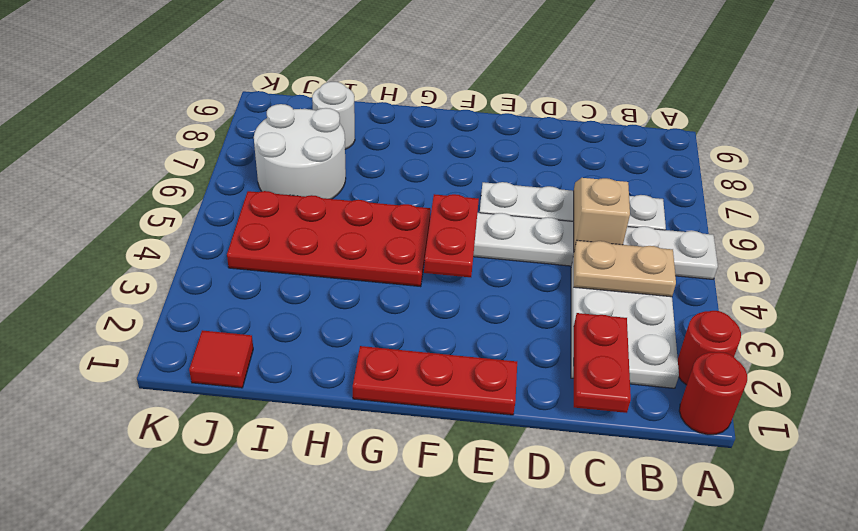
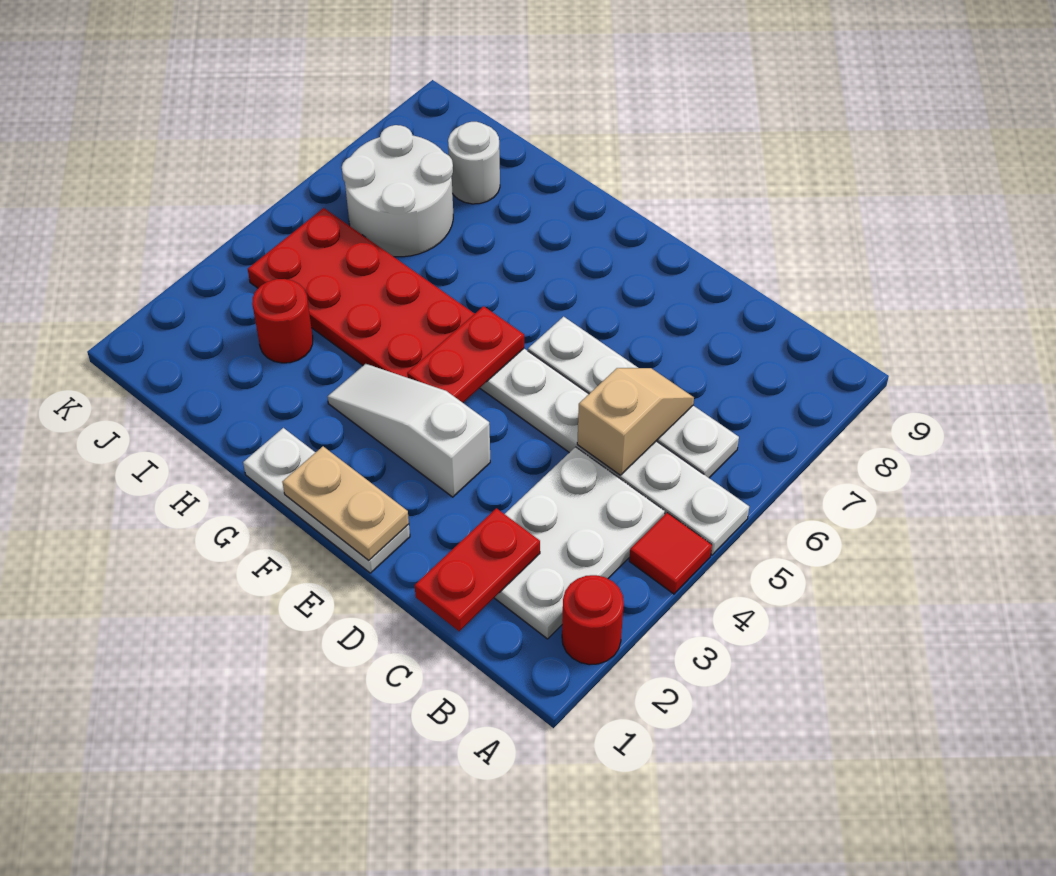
red 1x1 round brick [679,352,747,435] -> red 1x1 round brick moved to [252,279,313,363]
tan 1x2 plate [574,240,676,297] -> tan 1x2 plate moved to [282,446,409,560]
red 1x3 plate [353,346,517,415] -> white 1x3 plate [243,428,410,573]
none -> white 1x3 slope [328,364,490,497]
red 1x1 tile [189,330,253,388] -> red 1x1 tile moved to [629,513,712,594]

